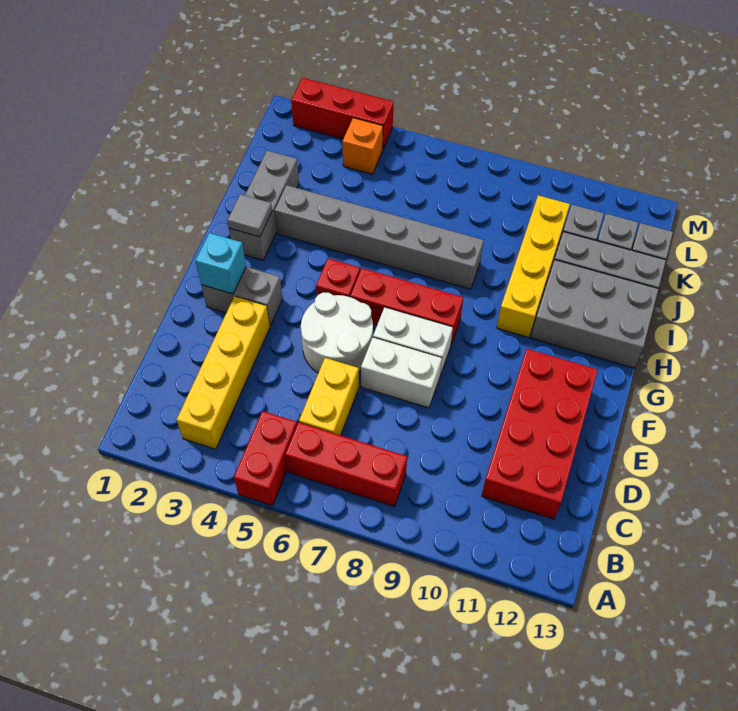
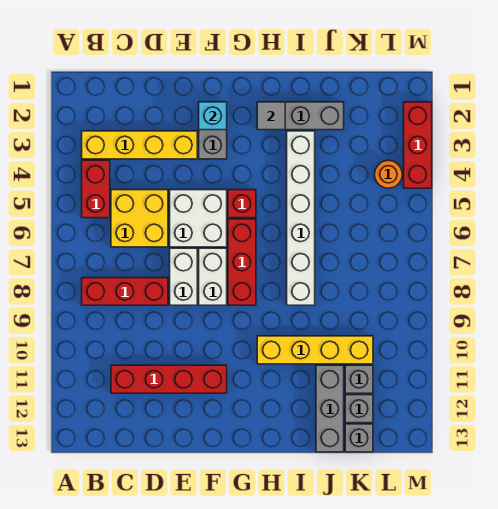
red 1x2 brick [234,411,297,505] -> red 1x2 brick turned to [82,160,110,218]
red 1x3 brick [285,422,407,506] -> red 1x3 brick turned to [82,278,168,305]
yellow 1x2 brick [299,358,359,435] -> yellow 2x2 brick [111,190,168,247]
red 2x4 brick [482,349,598,519] -> red 1x4 brick [111,365,227,393]
white 2x2 round brick [301,292,373,373] -> white 2x2 brick [170,190,227,247]
grey 2x3 brick [531,260,658,368] -> none
grey 1x6 brick [275,185,484,289] -> white 1x6 brick [287,131,315,305]
orange 1x1 brick [342,118,383,174] -> orange 1x1 round brick [375,160,402,188]

